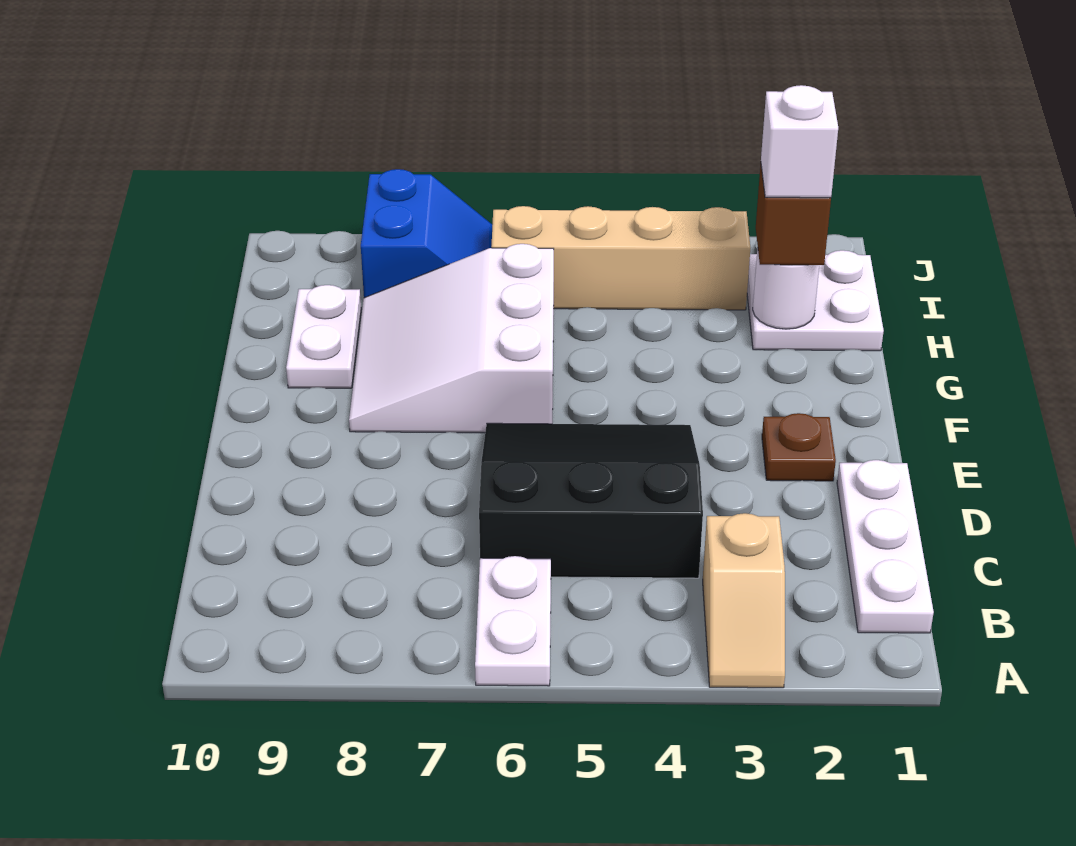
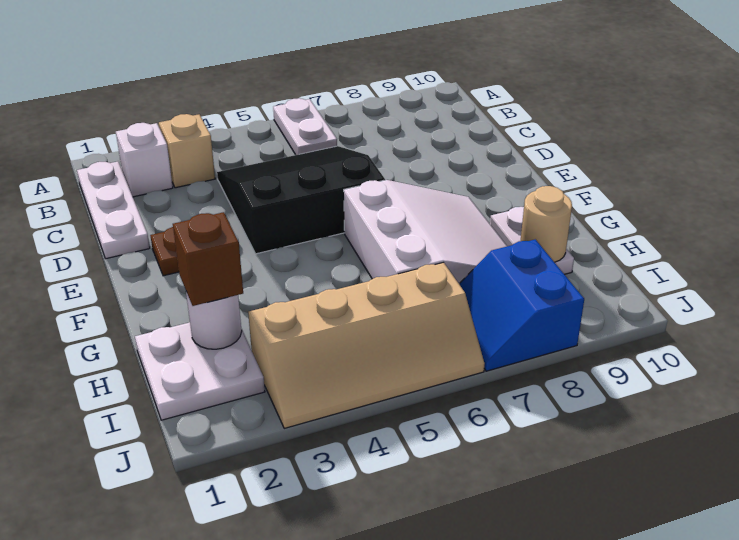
black 3x3 slope [479,423,703,578] -> black 3x3 slope turned to [217,146,385,254]
white 1x1 brick [761,85,838,198] -> white 1x1 brick moved to [116,123,173,197]
none -> tan 1x1 round brick [521,186,572,262]

